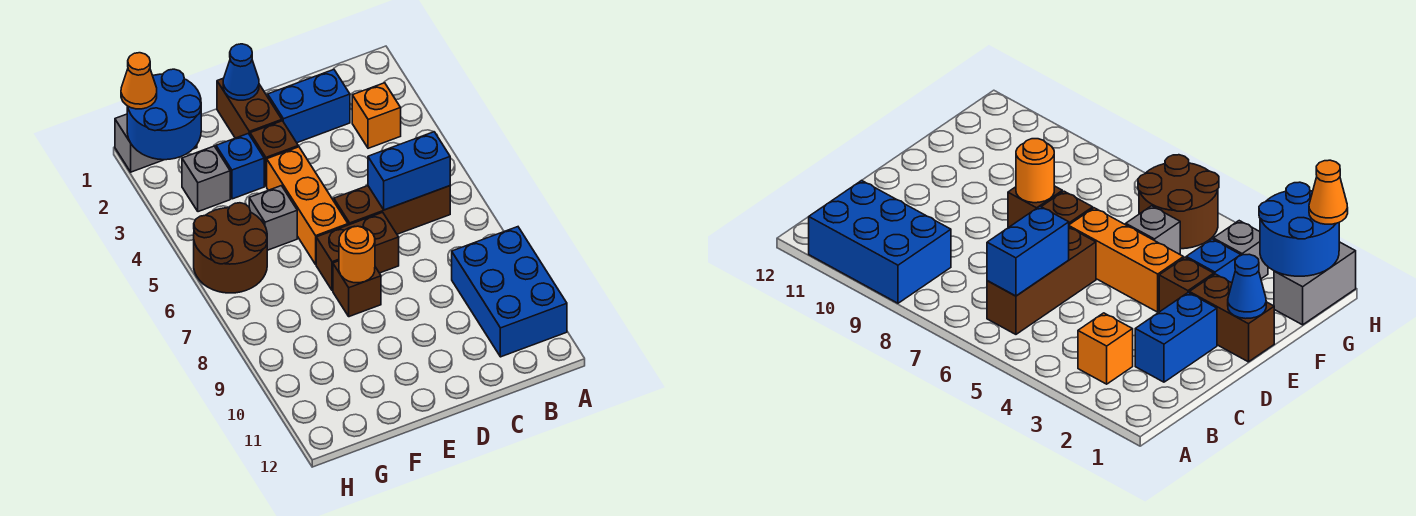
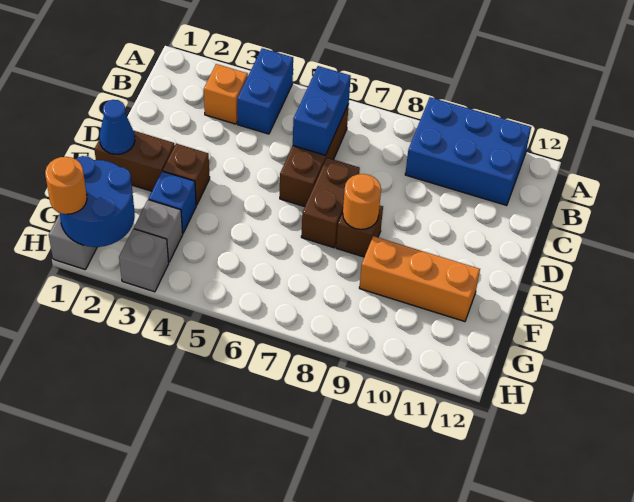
blue 1x2 brick [268,69,350,143] -> blue 1x2 brick moved to [237,48,293,134]
orange 1x3 brick [267,147,348,264] -> orange 1x3 brick moved to [359,236,480,322]
grey 1x1 brick [249,186,297,250] -> grey 1x1 brick moved to [119,229,169,292]
brown 2x2 round brick [194,203,267,293] -> none
orange 1x1 cone [121,53,157,109] -> orange 1x1 round brick [45,157,87,214]

